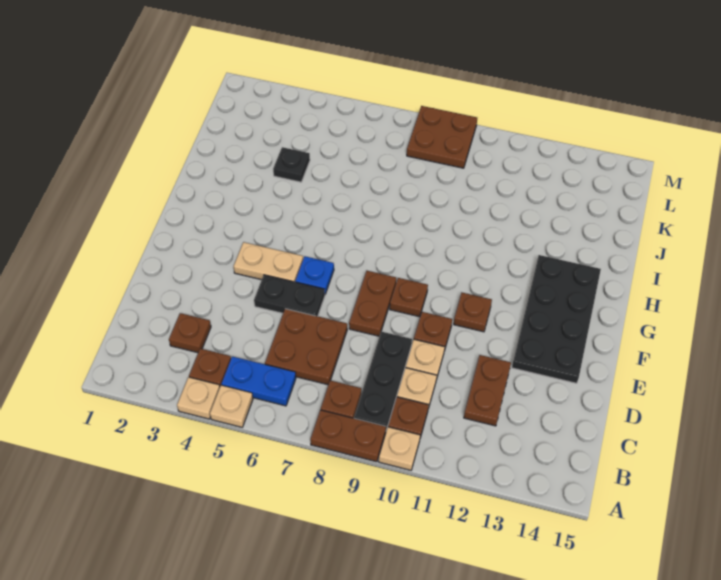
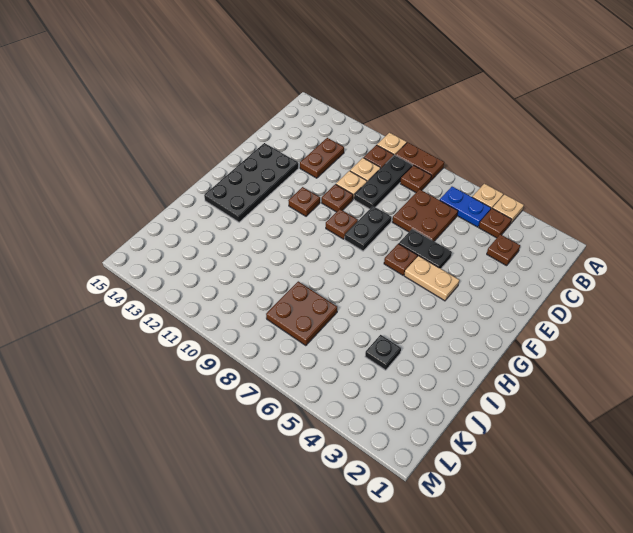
brown 1x2 plate [349,271,396,336] -> black 1x2 plate [345,206,391,251]
blue 1x1 plate [295,256,334,294] -> brown 1x1 plate [384,244,417,275]
brown 2x2 plate [407,106,477,168] -> brown 2x2 plate moved to [266,281,337,346]

